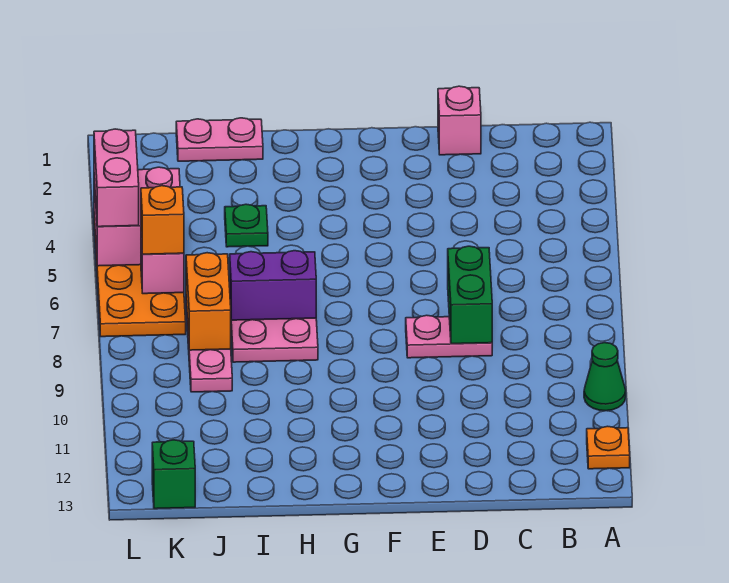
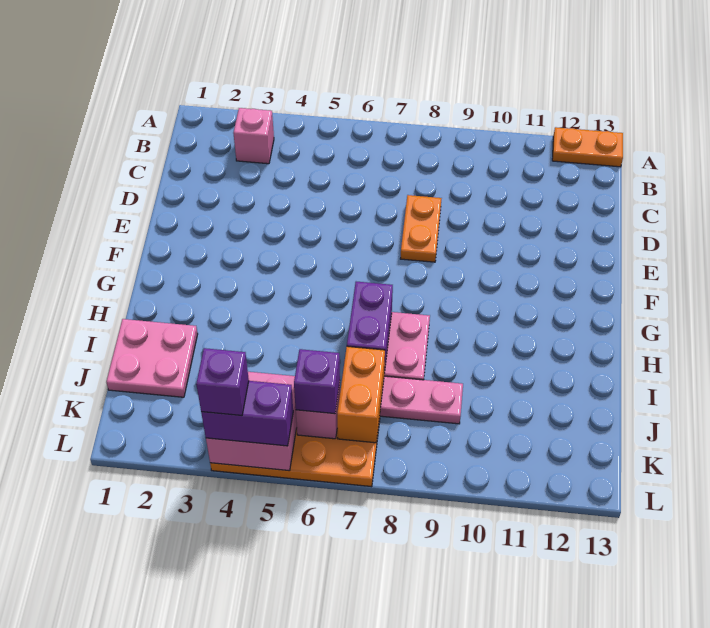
green 1x1 cone [584,343,626,411] -> none
orange 1x1 plate [587,426,630,469] -> orange 1x2 plate [552,127,623,167]
pink 1x1 brick [438,86,481,155] -> pink 1x1 brick moved to [233,108,274,164]
green 1x2 brick [448,246,492,344] -> none
pink 1x2 plate [406,315,492,358] -> orange 1x2 plate [400,195,441,262]
pink 1x2 plate [176,118,263,161] -> pink 2x2 plate [106,319,198,397]
green 1x1 plate [225,204,268,247] -> none
orange 1x2 brick [186,253,231,350] -> orange 1x2 brick turned to [337,346,385,443]
orange 1x1 brick [141,186,184,254] -> purple 1x1 brick [294,349,340,414]
green 1x1 brick [152,440,195,509] -> none
pink 1x2 brick [94,129,139,227] -> purple 1x2 brick [201,381,293,446]
none -> purple 1x1 brick [196,348,249,415]

